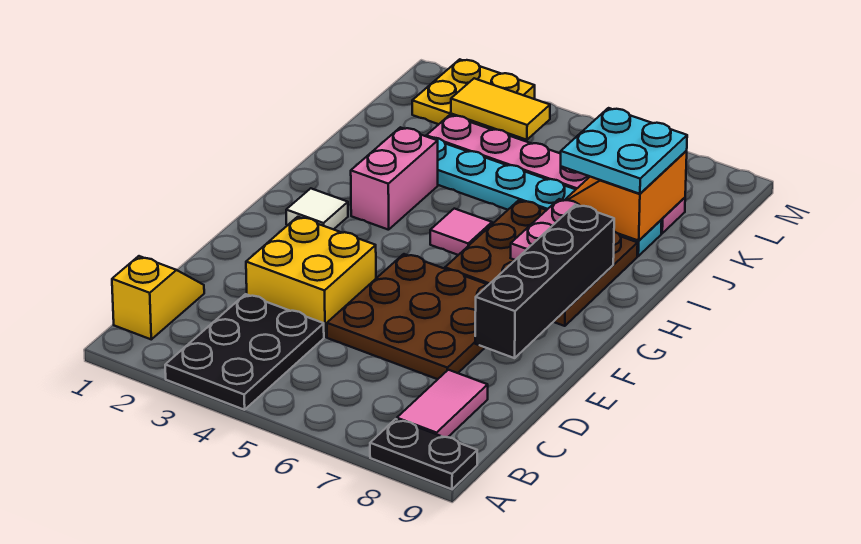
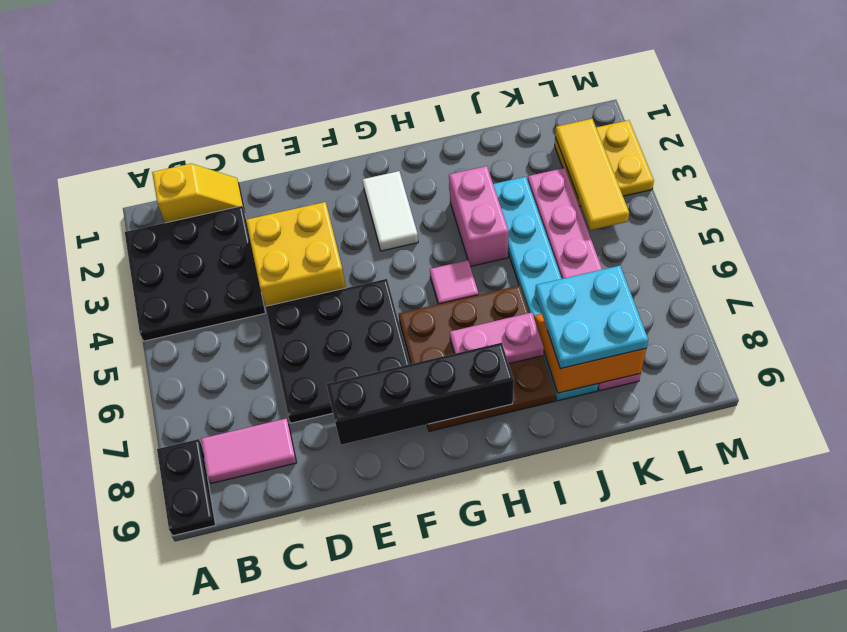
black 2x3 plate [165,294,324,410] -> black 3x3 plate [125,206,265,341]
brown 3x3 plate [327,254,488,379] -> black 3x3 plate [266,279,410,423]
white 1x1 tile [286,188,348,230] -> white 1x2 tile [363,171,418,251]
pink 1x2 brick [351,127,438,230] -> pink 1x2 brick turned to [449,166,509,267]
yellow 1x2 tile [451,78,550,140] -> yellow 1x3 tile [555,119,629,230]

